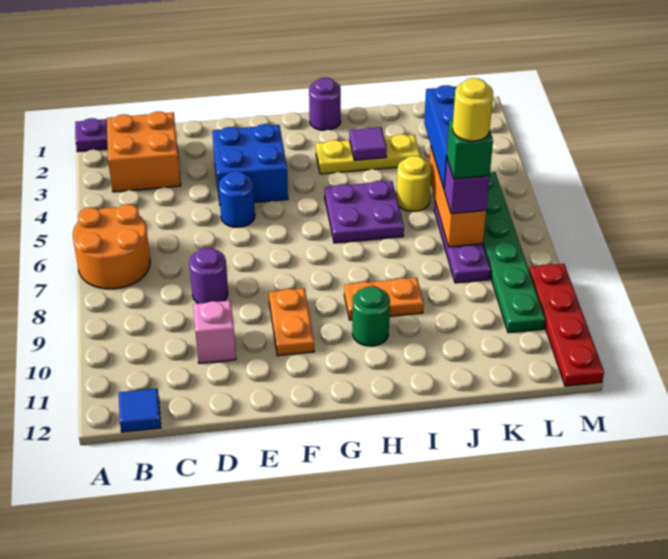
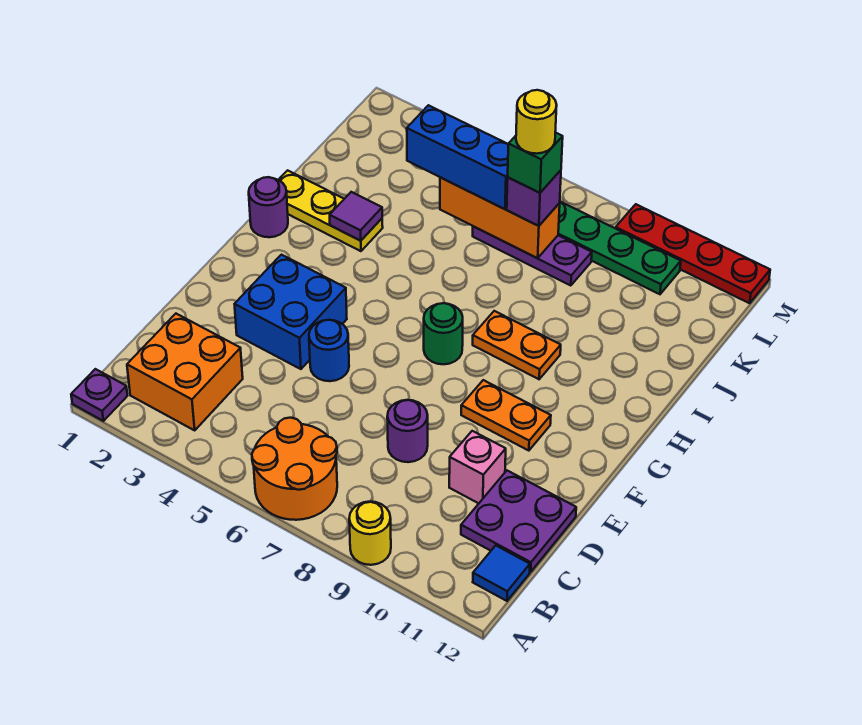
yellow 1x3 plate [316,134,420,174] -> yellow 1x3 plate turned to [279,170,383,251]
purple 2x2 plate [325,181,404,243] -> purple 2x2 plate moved to [461,471,576,572]
orange 1x2 plate [344,278,424,320] -> orange 1x2 plate turned to [473,311,561,379]
green 1x1 round brick [352,286,390,346] -> green 1x1 round brick moved to [424,303,463,364]
yellow 1x1 round brick [396,156,431,211] -> yellow 1x1 round brick moved to [349,502,391,565]

